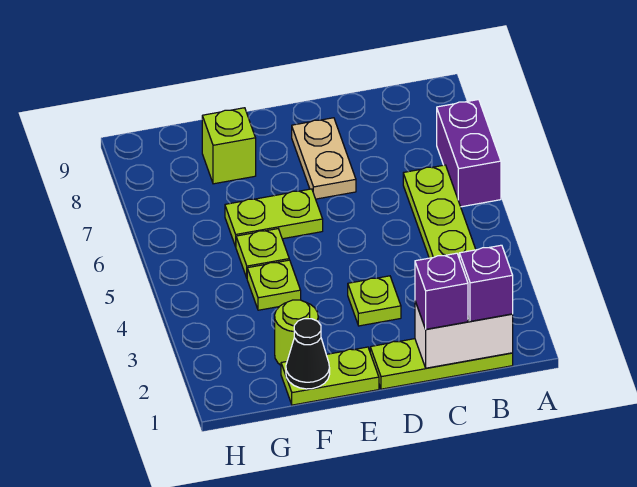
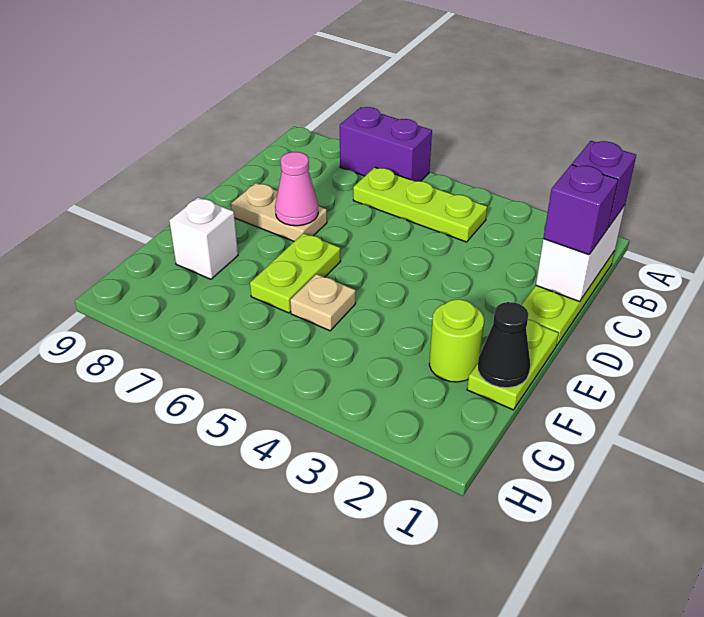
lime 1x1 plate [348,276,401,326] -> none
none -> pink 1x1 cone [275,152,318,226]
lime 1x1 plate [247,260,301,310] -> none
lime 1x1 plate [236,229,289,278] -> tan 1x1 plate [290,274,356,331]
lime 1x1 brick [202,108,256,184] -> white 1x1 brick [169,197,238,279]

